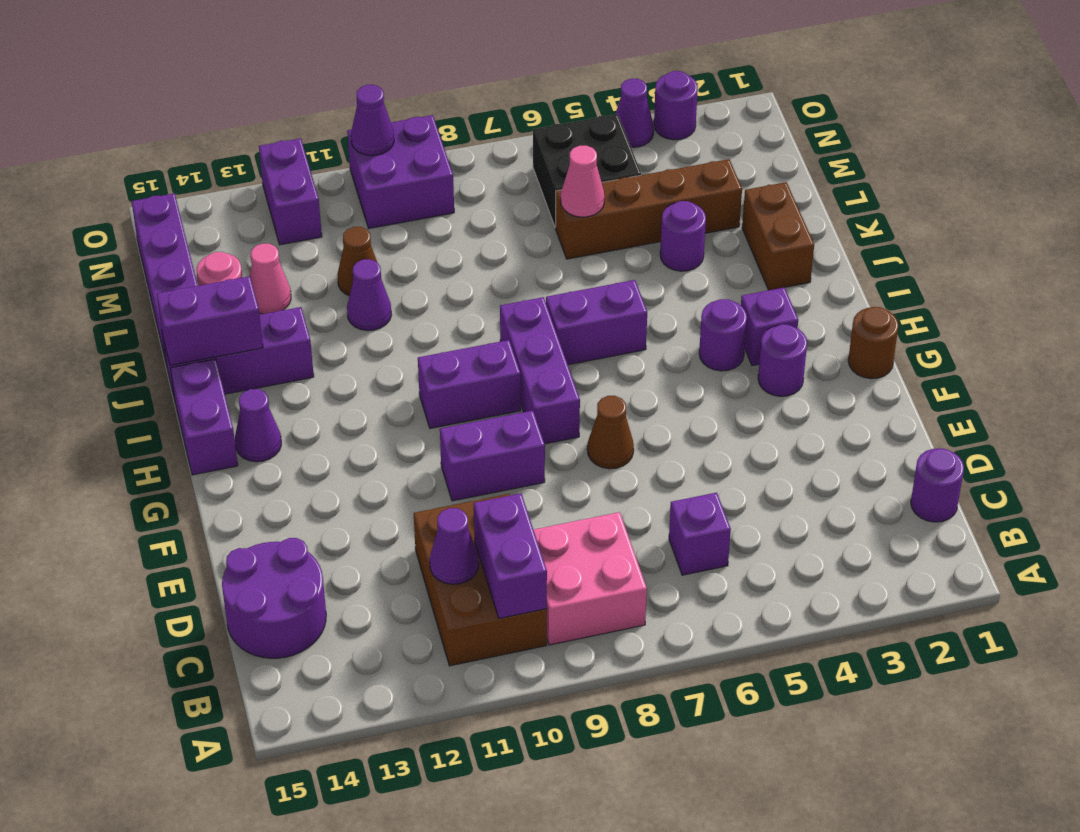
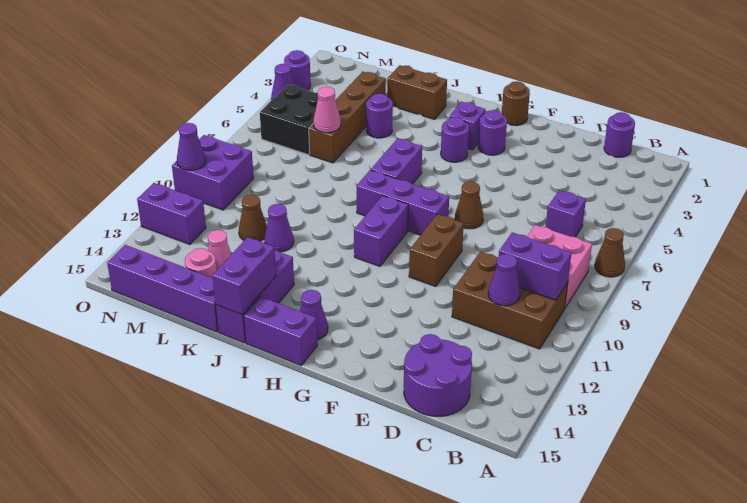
none -> brown 1x1 cone [595,228,625,277]
purple 1x2 brick [440,411,545,501] -> brown 1x2 brick [409,214,464,286]

